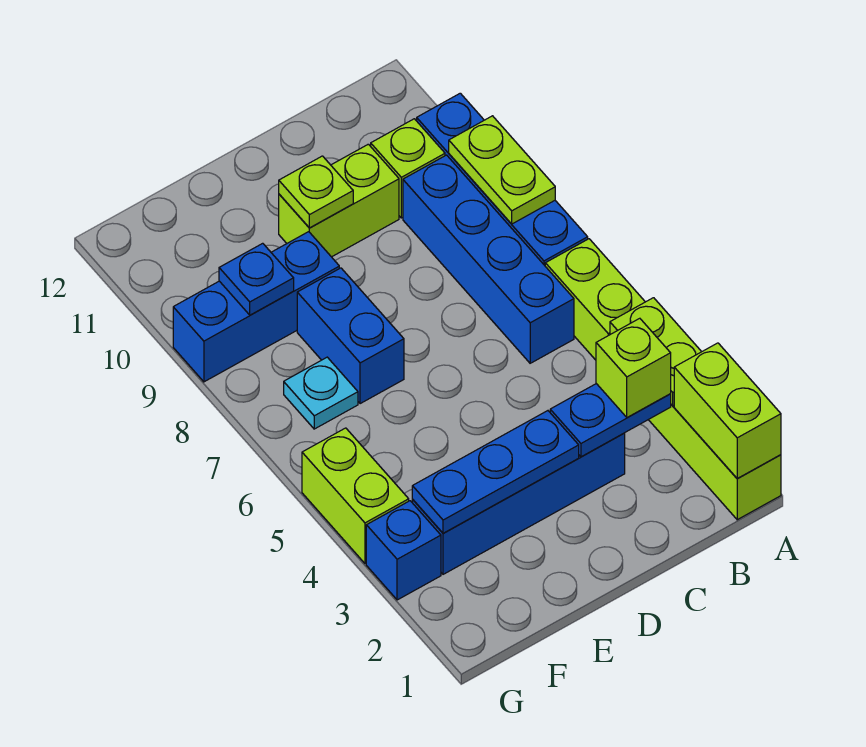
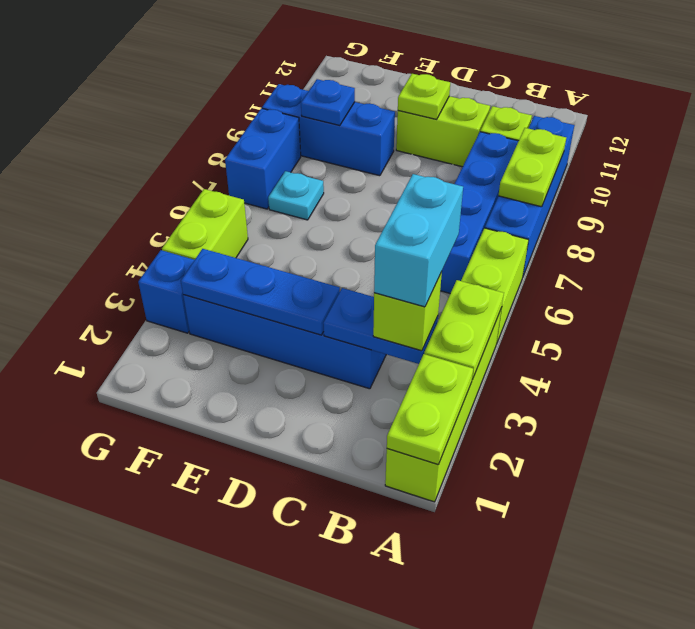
lime 1x2 brick [674,343,781,479] -> lime 1x2 plate [387,354,473,465]
none -> cyan 1x2 brick [374,174,463,307]
blue 1x2 brick [297,268,404,404] -> blue 1x2 brick moved to [225,108,301,209]

